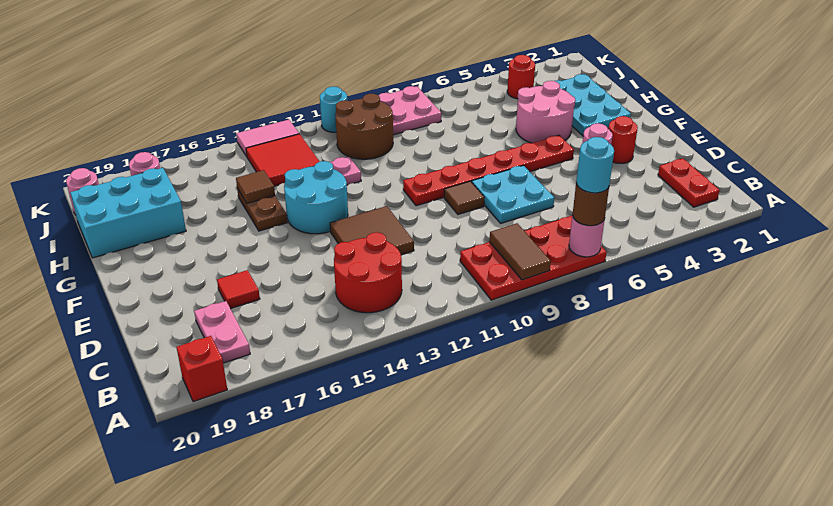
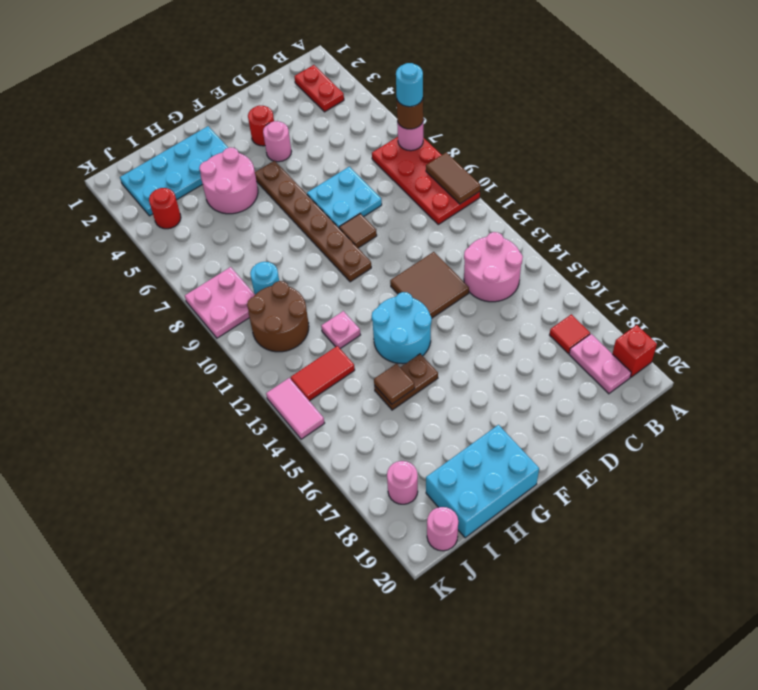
brown 1x2 tile [489,223,551,280] -> brown 1x2 tile turned to [426,152,480,204]
red 1x2 plate [658,159,720,207] -> red 1x2 plate turned to [294,65,344,112]
red 2x2 round brick [334,232,402,313] -> pink 2x2 round brick [464,232,523,302]
pink 1x2 plate [194,301,250,363] -> pink 1x2 plate turned to [569,334,631,394]
red 1x1 tile [217,270,260,309] -> red 1x1 tile moved to [550,314,590,353]
red 1x6 plate [403,135,574,206] -> brown 1x6 plate [255,161,371,282]
cyan 2x3 plate [555,74,631,136] -> cyan 2x4 plate [120,126,228,216]
cyan 2x3 brick [70,168,186,258] -> cyan 2x3 brick turned to [426,425,539,538]
red 2x2 tile [246,134,320,186] -> red 1x2 tile [291,346,355,401]
cyan 1x1 round brick [320,87,347,132] -> cyan 1x1 round brick moved to [250,262,279,295]

